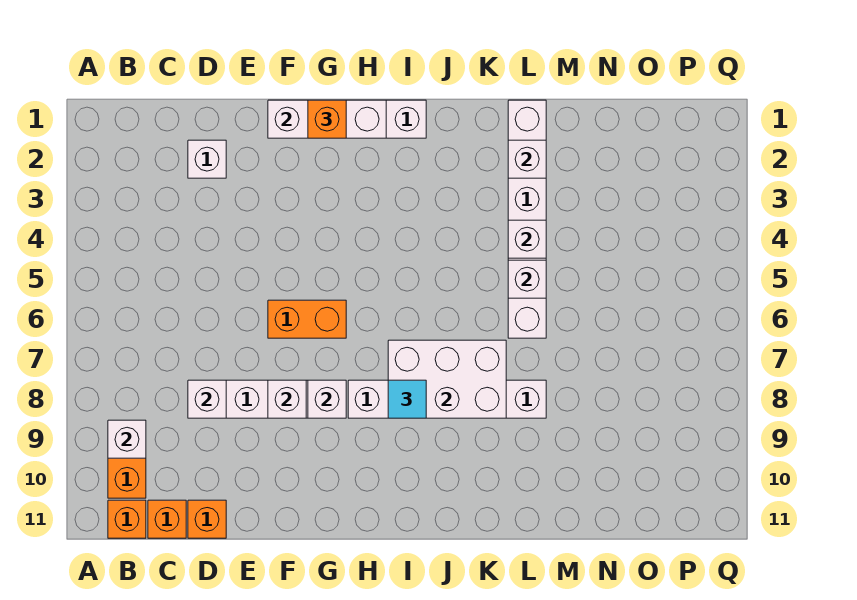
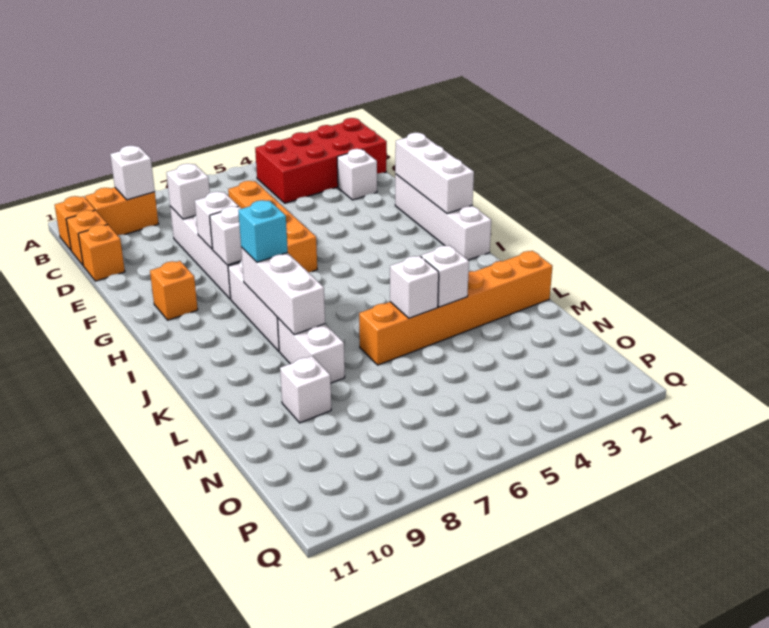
none -> red 2x4 brick [255,118,387,203]
orange 1x2 brick [268,300,346,338] -> orange 1x4 brick [228,181,317,272]
orange 1x1 brick [308,100,346,138] -> orange 1x1 brick moved to [150,261,198,320]
white 2x3 brick [388,340,506,418] -> white 1x3 brick [241,247,325,335]
cyan 1x1 tile [388,380,426,418] -> cyan 1x1 brick [238,200,288,262]
white 1x6 brick [508,100,546,338] -> orange 1x6 brick [359,251,552,365]
white 1x1 brick [508,140,546,178] -> white 1x1 brick moved to [280,356,331,423]

